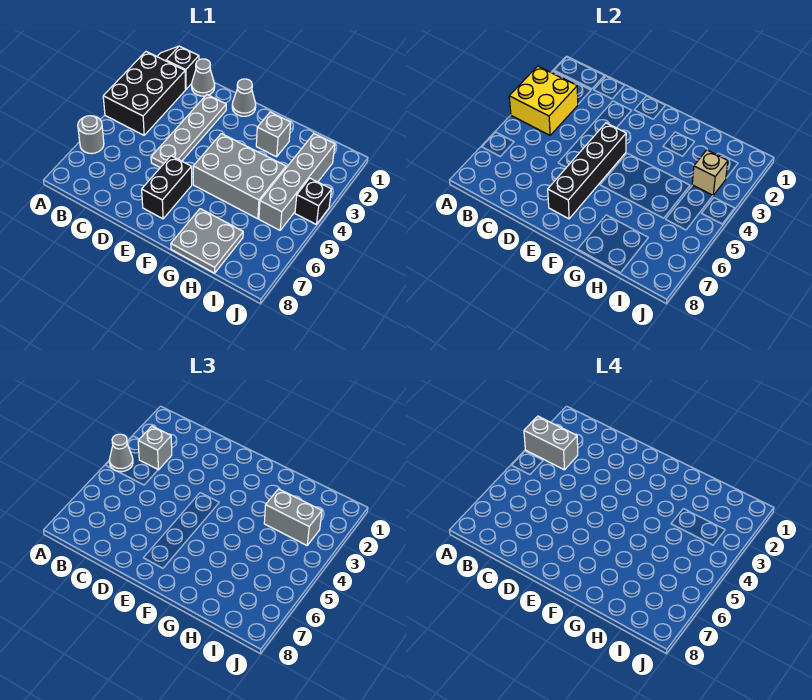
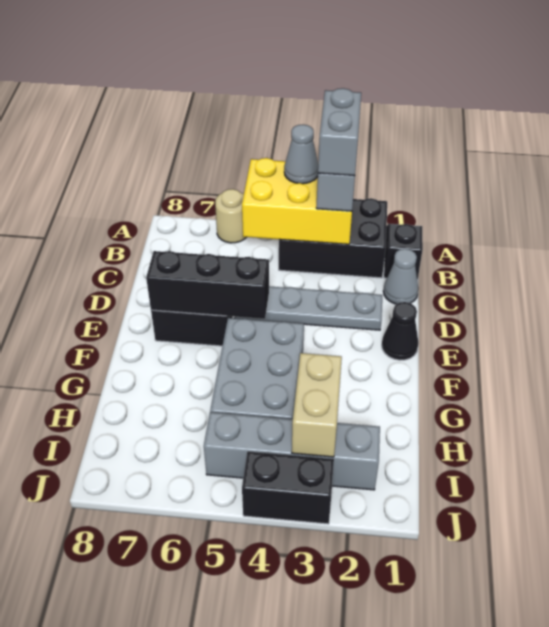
yellow 2x2 brick [509,66,578,135] -> yellow 2x3 brick [242,158,352,244]
grey 1x1 round brick [78,116,104,154] -> tan 1x1 round brick [215,189,246,243]
grey 1x1 cone [232,79,256,116] -> black 1x1 cone [382,302,419,360]
black 1x4 brick [548,123,626,219] -> black 1x3 brick [146,251,269,319]
grey 1x1 brick [256,112,291,157] -> none
grey 2x2 plate [171,209,243,273] -> none
grey 1x2 brick [264,489,322,545] -> none
tan 1x1 brick [692,150,728,195] -> tan 1x2 brick [292,353,342,457]
black 1x1 brick [295,178,331,225] -> black 1x2 brick [242,452,334,524]

